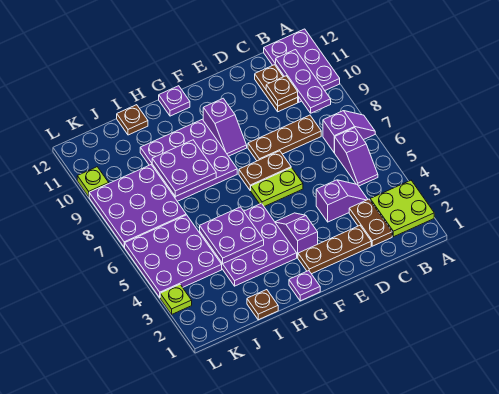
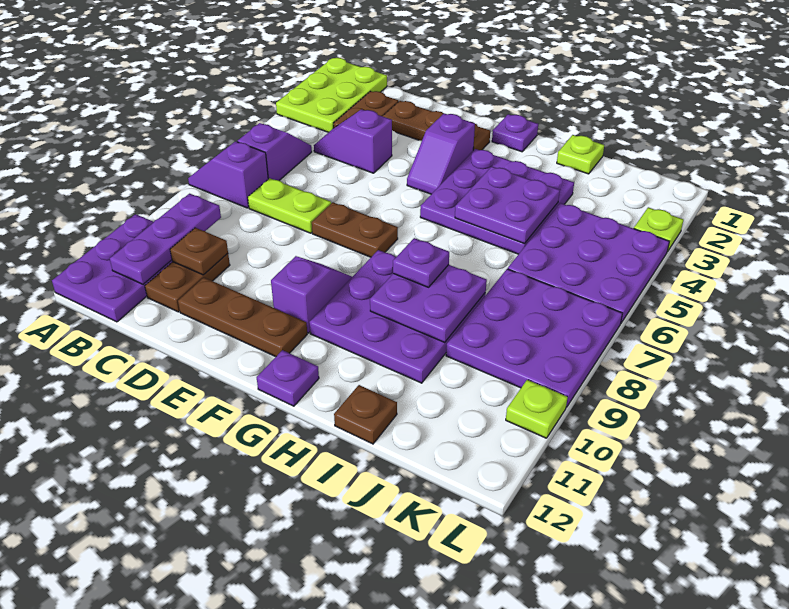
lime 2x2 plate [370,180,434,237] -> lime 2x3 plate [276,58,387,132]
brown 1x3 plate [248,115,321,161] -> brown 1x3 plate moved to [178,278,307,357]
lime 1x2 plate [250,168,303,206] -> lime 1x2 plate moved to [248,178,331,233]
none -> purple 1x1 plate [393,238,449,287]
brown 1x1 plate [247,290,278,320] -> lime 1x1 plate [557,135,604,174]

